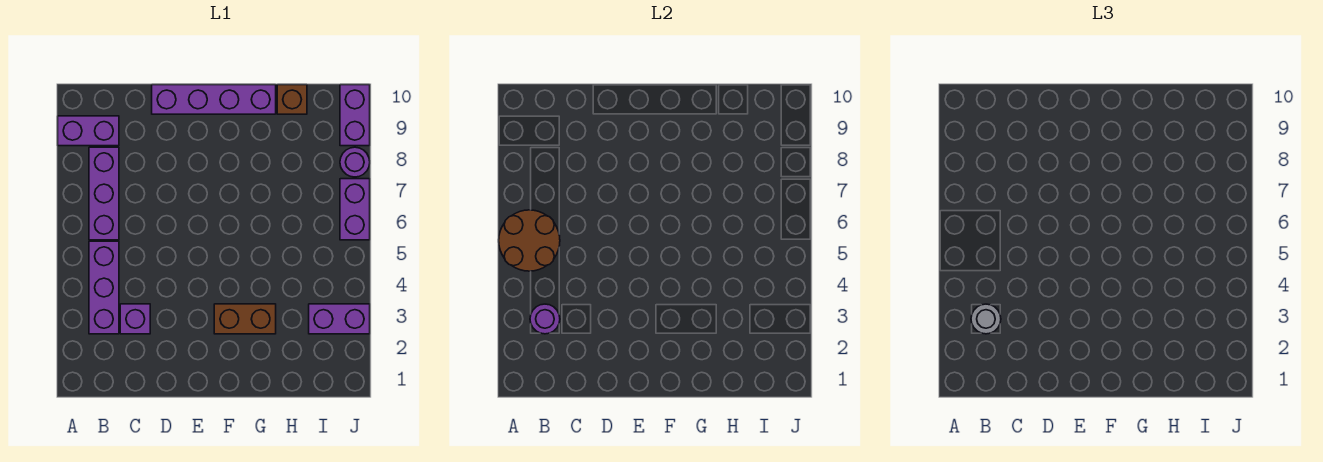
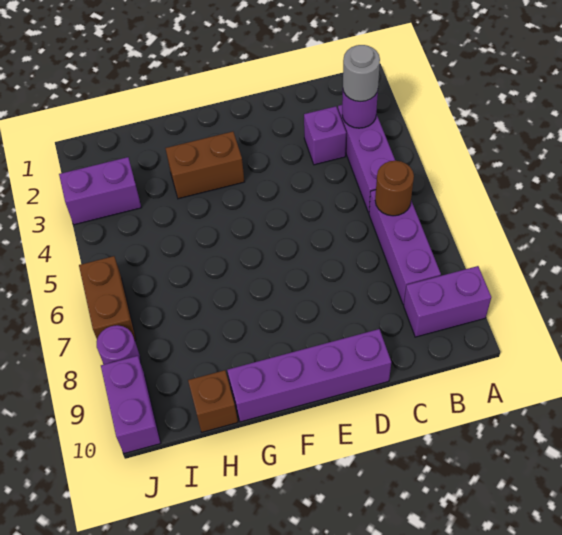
brown 2x2 round brick [499,210,560,271] -> brown 1x1 round brick [375,161,414,216]
purple 1x2 brick [340,179,370,240] -> brown 1x2 brick [79,256,136,340]

